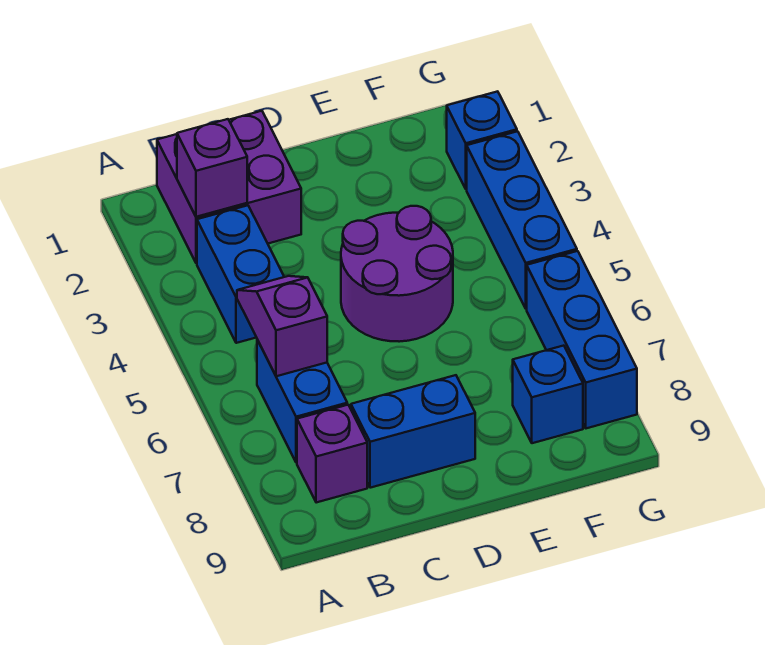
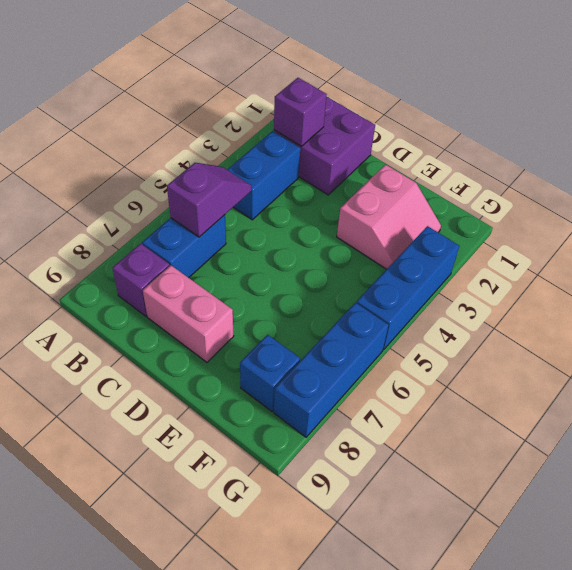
blue 1x2 brick [351,375,475,488] -> pink 1x2 brick [143,265,234,362]
purple 2x2 round brick [341,206,453,342] -> none
none -> pink 2x2 slope [337,165,441,269]
blue 1x1 brick [447,91,517,189] -> none

